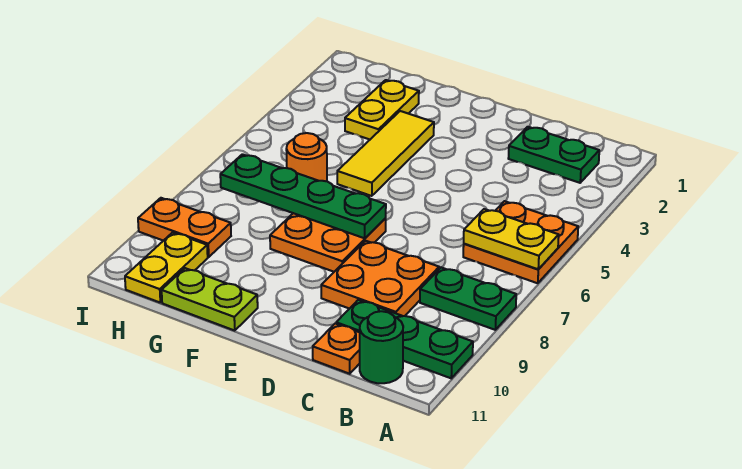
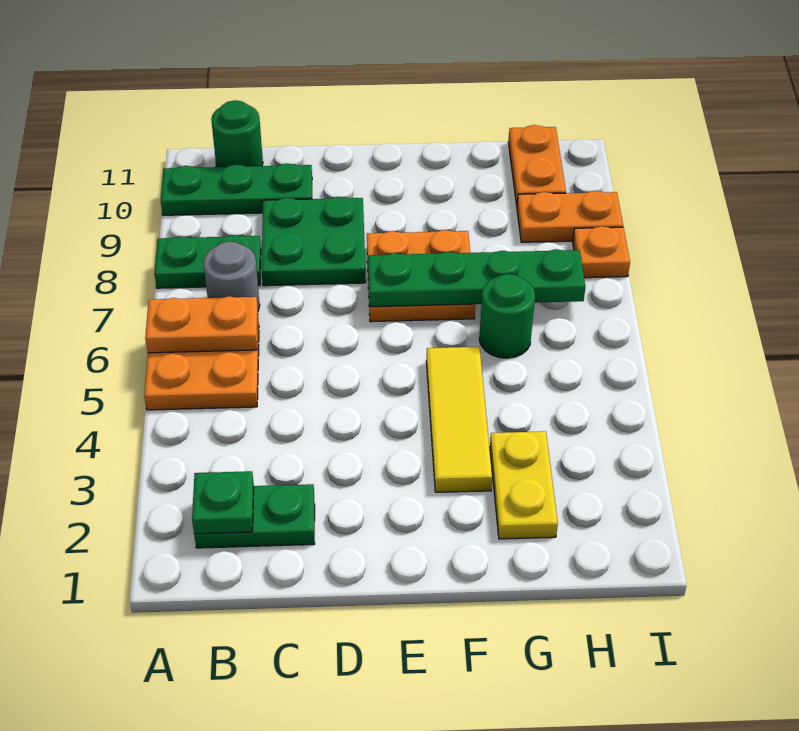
yellow 1x2 plate [464,209,559,269] -> orange 1x2 plate [145,296,258,353]
none -> green 1x1 plate [192,471,254,534]
none -> grey 1x1 round brick [203,241,260,311]
orange 2x2 plate [321,241,439,316] -> green 2x2 plate [261,197,366,286]
orange 1x1 plate [313,323,360,374] -> orange 1x1 plate moved to [573,226,630,278]
lime 1x2 plate [162,268,258,330] -> none
orange 1x1 round brick [286,133,327,181] -> green 1x1 round brick [479,274,535,358]
yellow 1x2 plate [125,232,208,302] -> orange 1x2 plate [508,125,566,205]

